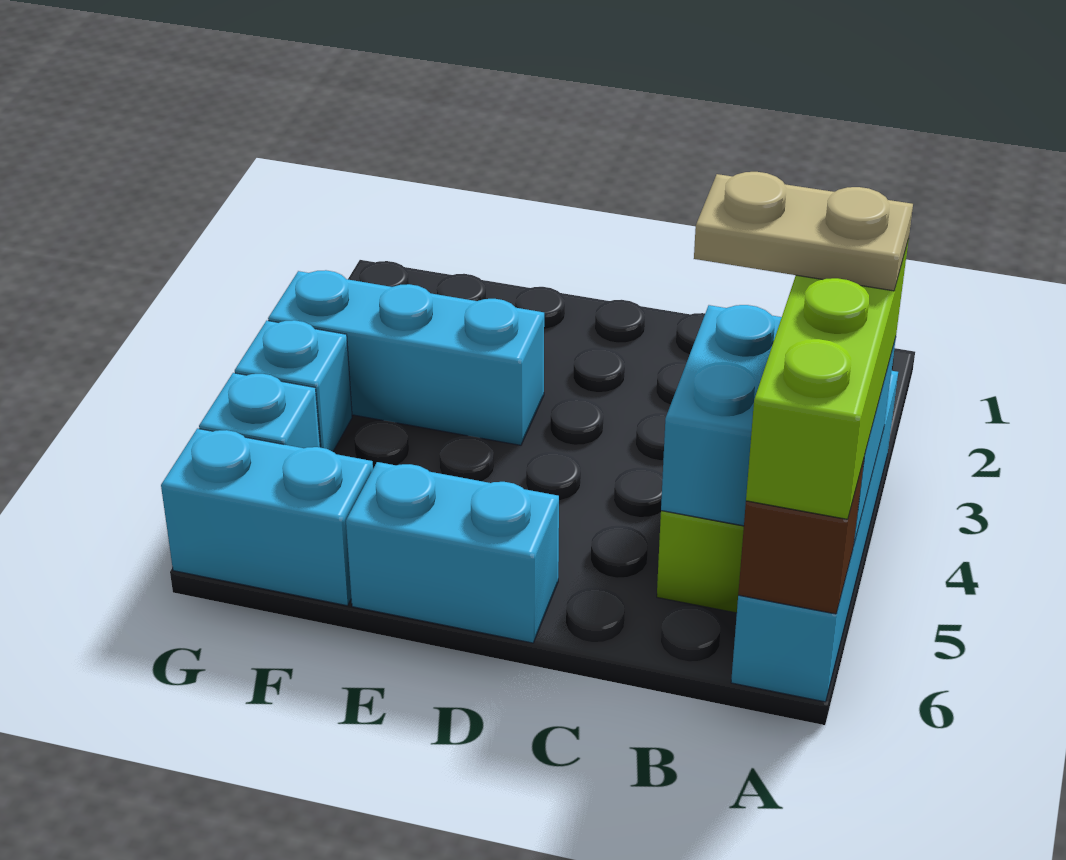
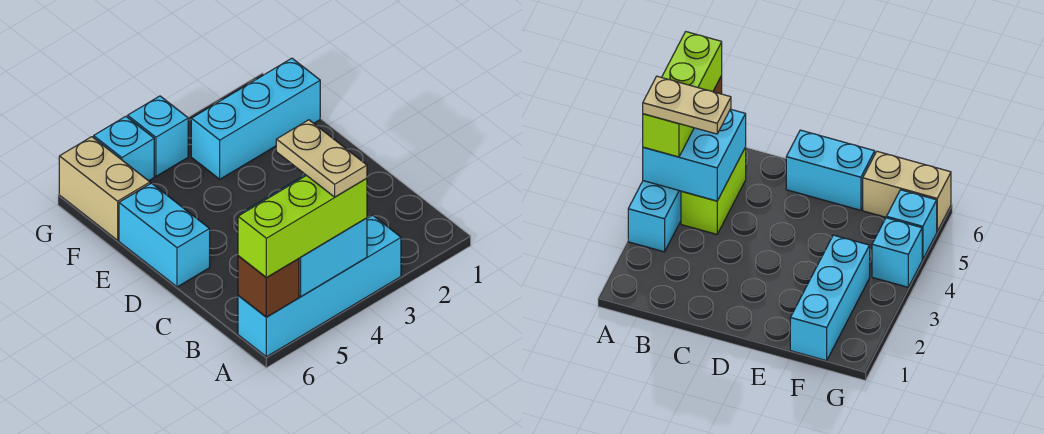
cyan 1x3 brick [268,270,544,445] -> cyan 1x3 brick turned to [191,58,320,179]
cyan 1x2 brick [161,428,373,606] -> tan 1x2 brick [59,137,150,240]

